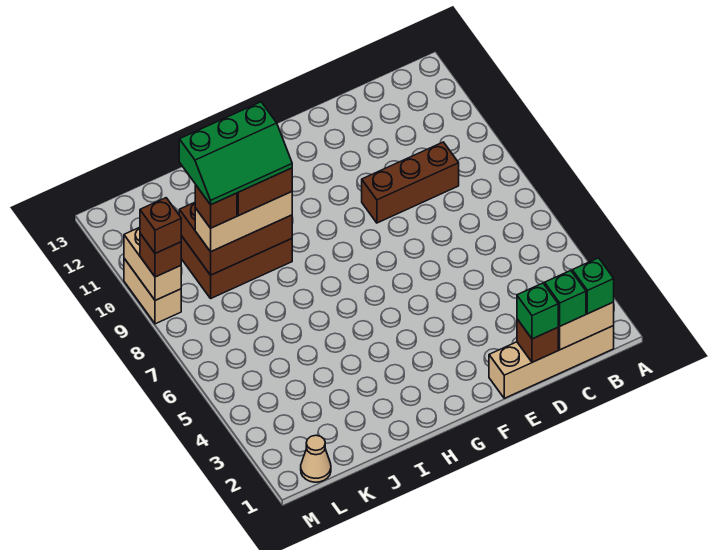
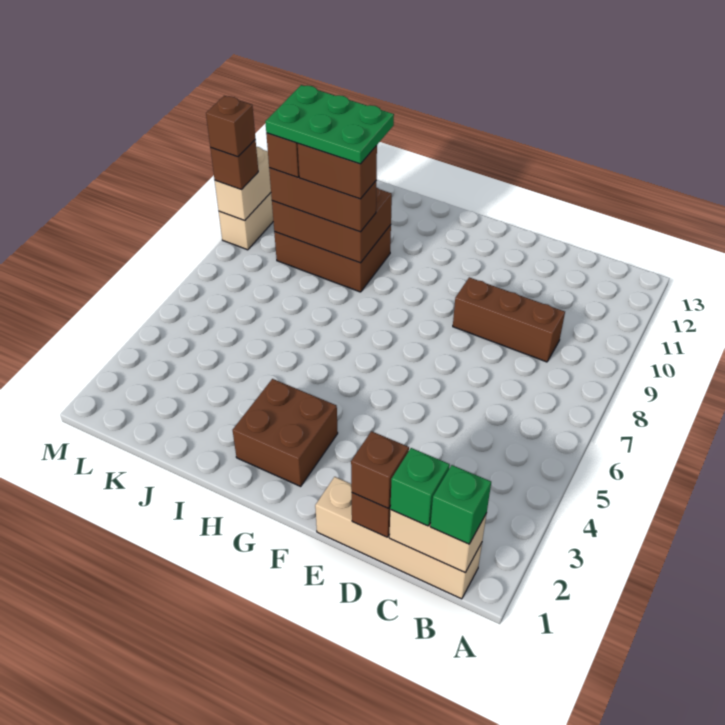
green 1x1 brick [517,283,558,339] -> brown 1x1 brick [351,431,409,509]
none -> brown 2x2 brick [233,379,338,486]
tan 1x3 brick [195,192,292,252] -> brown 1x3 brick [269,168,377,232]
green 2x3 slope [179,102,292,205] -> green 2x3 plate [265,85,394,164]
tan 1x1 cone [301,435,331,482] -> none

